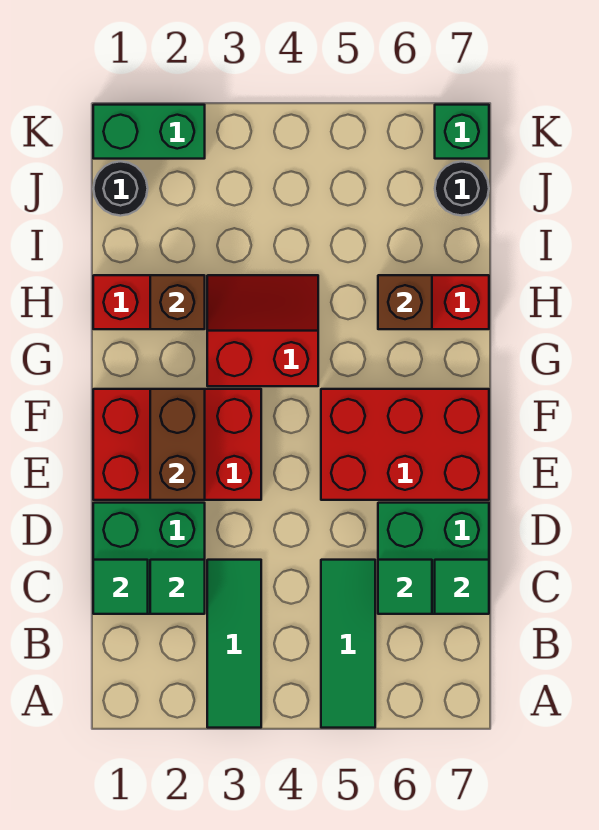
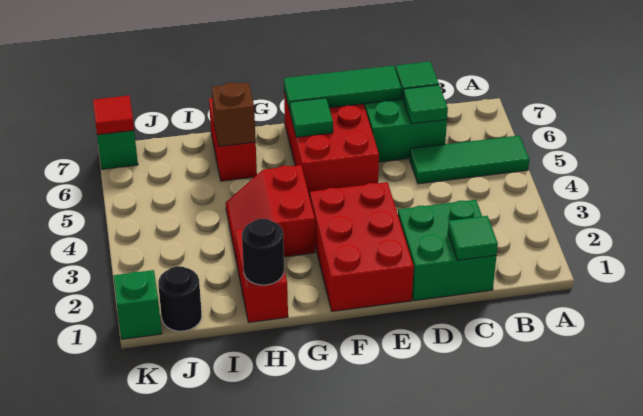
green 1x3 tile [207,560,261,728] -> green 1x3 tile moved to [284,66,401,111]
green 1x1 tile [150,560,205,614] -> green 1x1 tile moved to [290,98,333,137]
brown 1x2 brick [150,389,205,500] -> none
brown 1x1 brick [150,275,205,329] -> none
black 1x1 round brick [435,162,489,216] -> black 1x1 round brick moved to [242,219,284,285]
green 1x2 brick [93,105,205,159] -> green 1x1 brick [113,270,162,339]
none -> red 1x1 tile [93,96,134,135]

